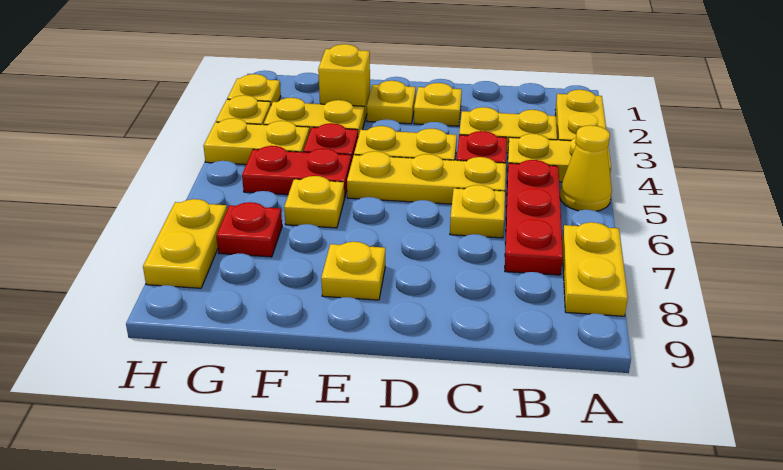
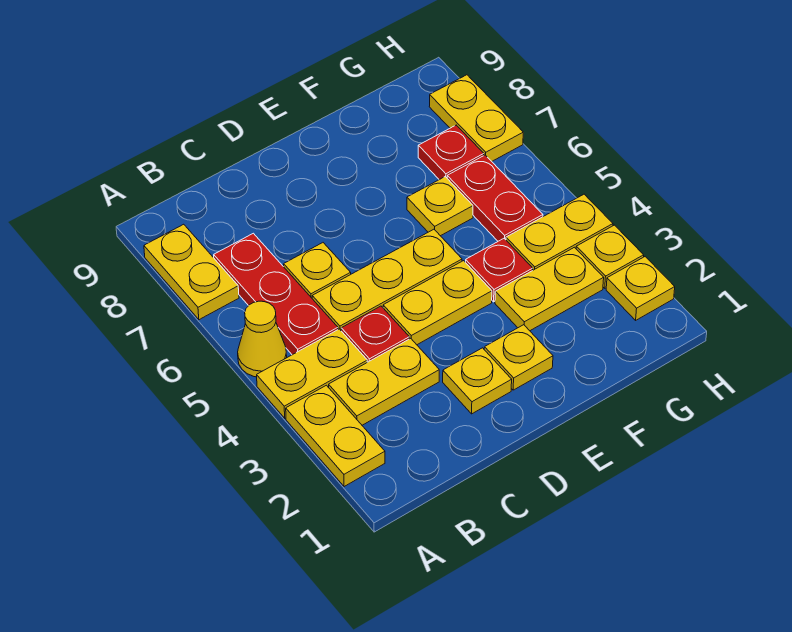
yellow 1x1 plate [321,242,385,300] -> none
yellow 1x1 brick [318,44,370,121] -> none
red 1x2 plate [242,146,351,198] -> red 1x2 plate turned to [447,155,543,241]

